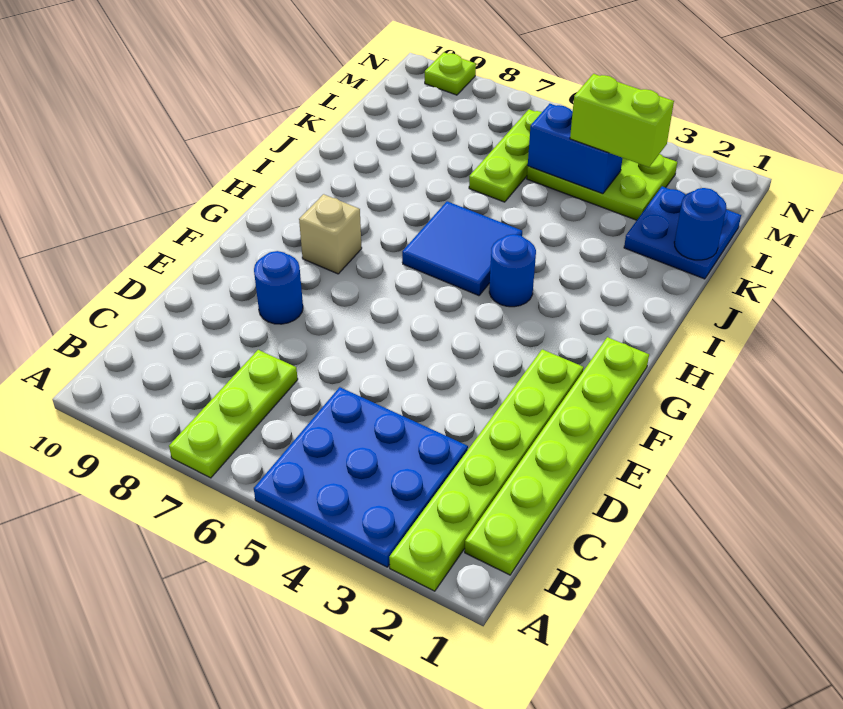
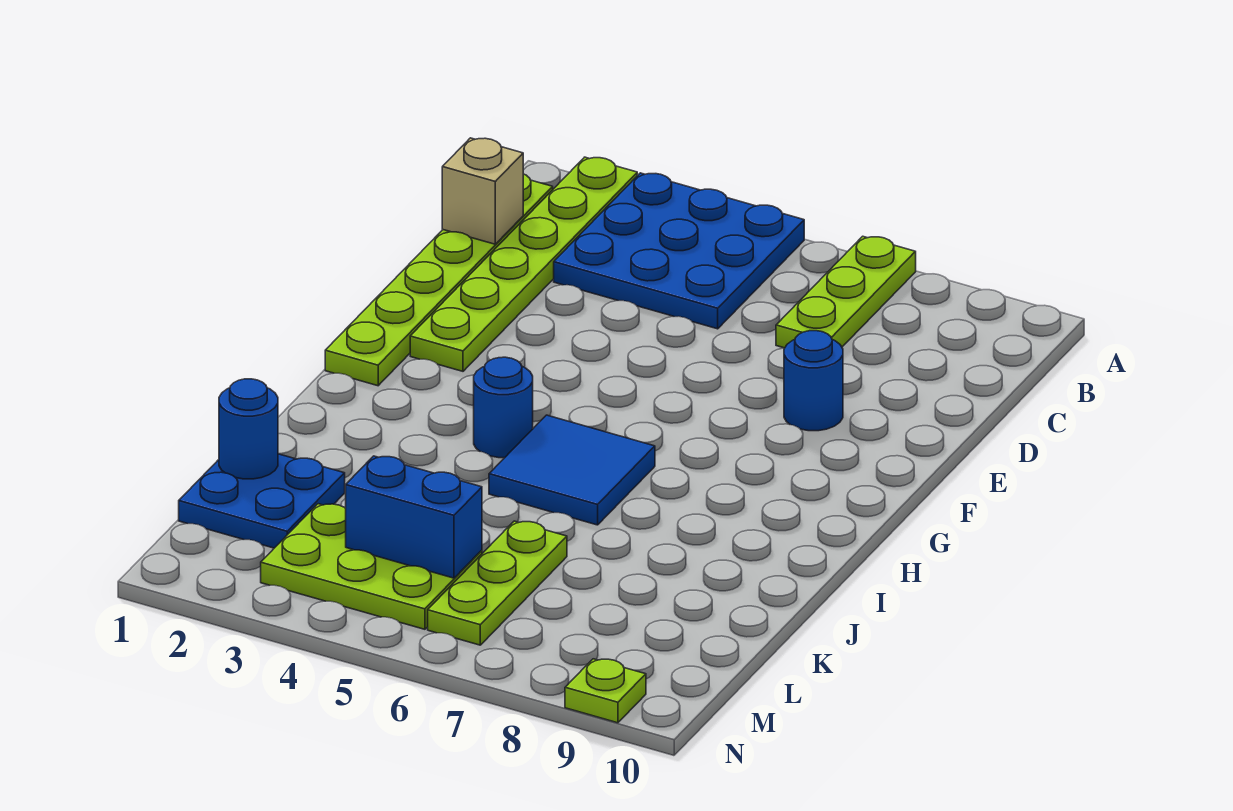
tan 1x1 brick [299,194,362,274] -> tan 1x1 brick moved to [442,138,523,244]
lime 1x2 brick [570,74,674,167] -> none

